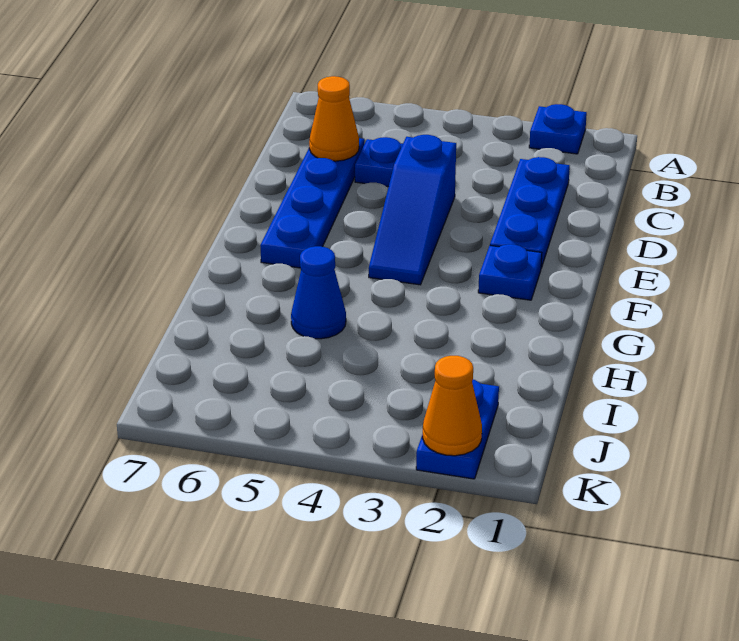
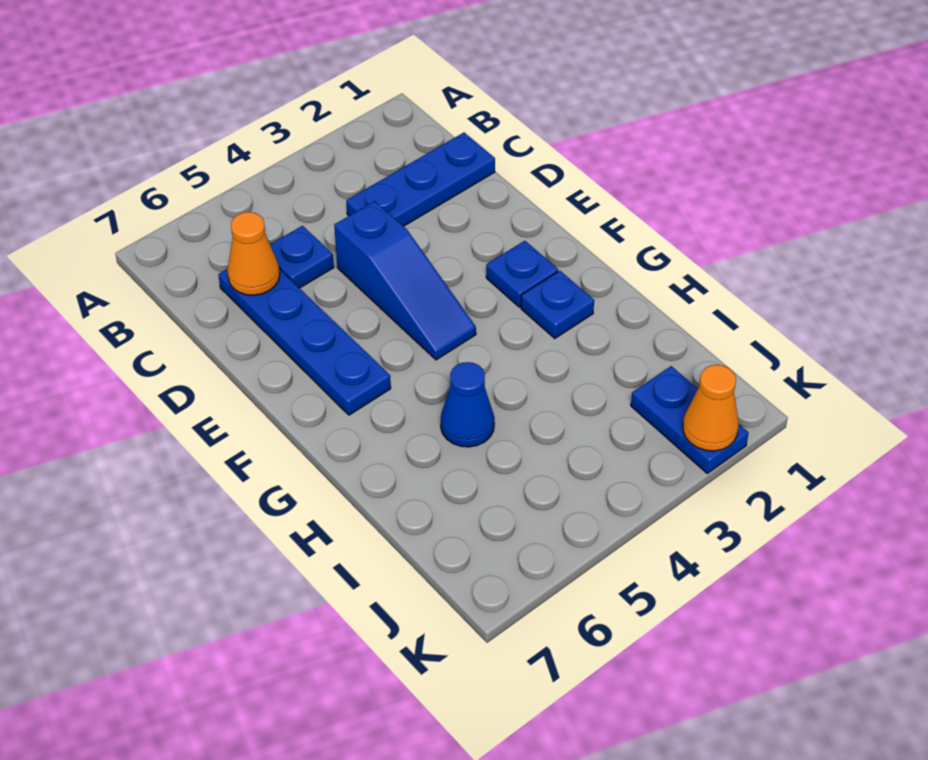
blue 1x1 plate [529,104,587,154] -> blue 1x1 plate moved to [521,271,594,338]
blue 1x3 plate [490,157,570,268] -> blue 1x3 plate turned to [346,133,495,226]

